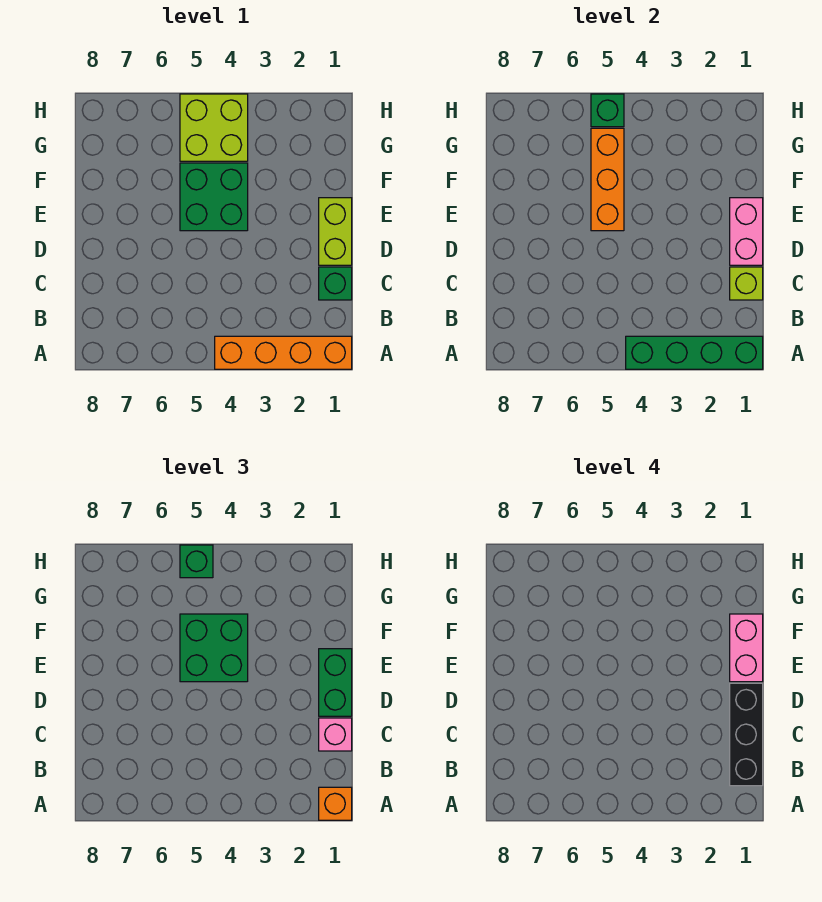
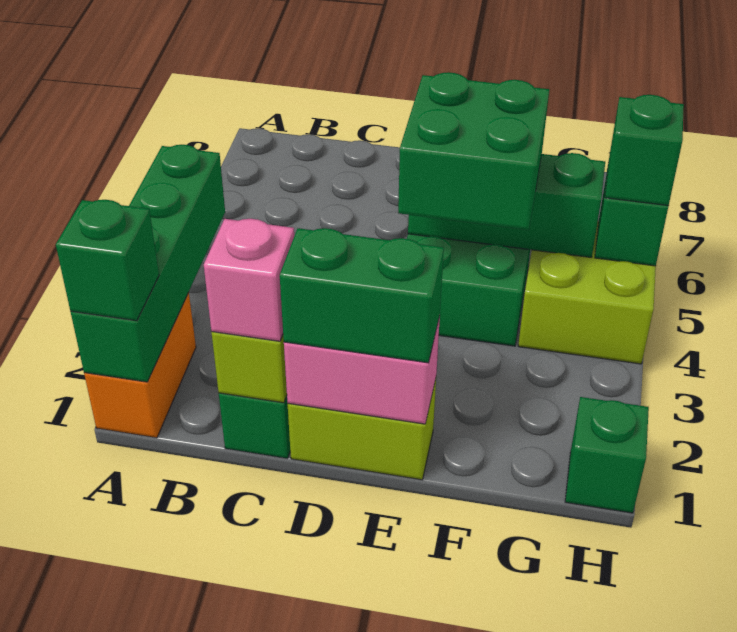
orange 1x4 brick [215,336,352,369] -> orange 1x2 brick [84,293,196,438]
orange 1x1 brick [319,787,352,820] -> green 1x1 brick [56,200,159,321]
black 1x3 brick [730,683,763,786] -> none
pink 1x2 brick [730,614,763,682] -> none
orange 1x3 brick [591,128,624,231] -> green 1x3 brick [408,153,605,257]
none -> green 1x1 brick [565,397,649,513]

